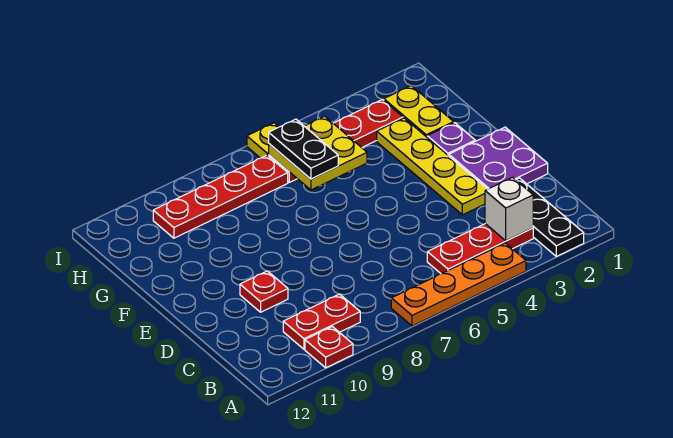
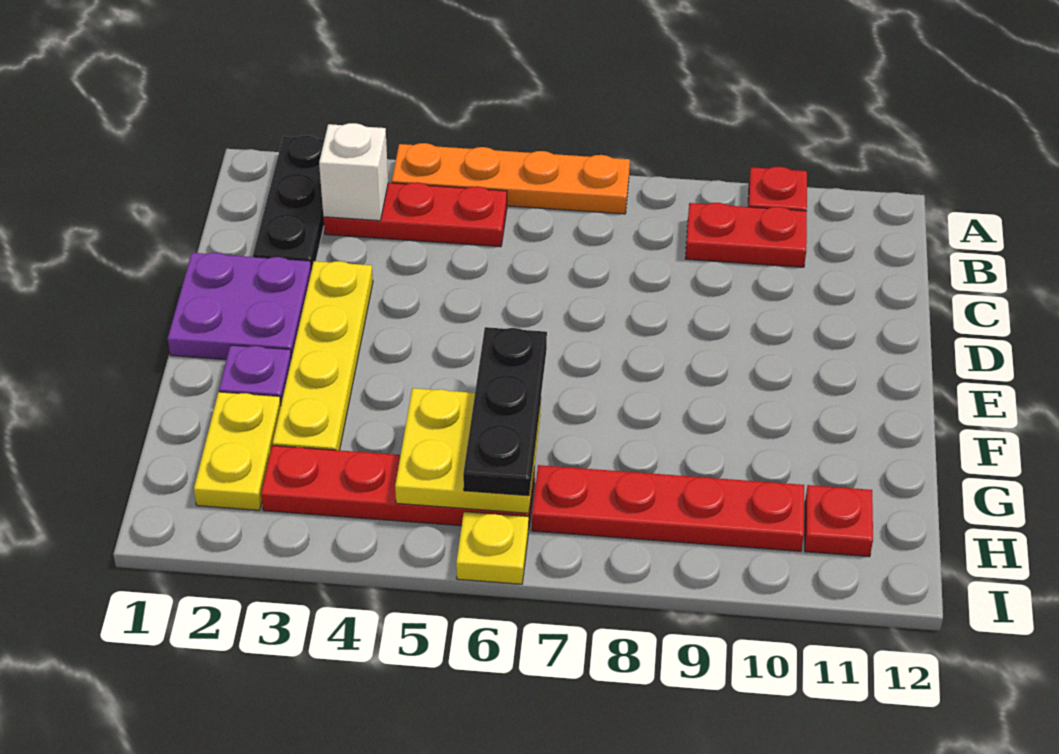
red 1x1 plate [240,271,288,312] -> red 1x1 plate moved to [805,485,873,557]
black 1x2 plate [269,119,338,179] -> black 1x3 plate [463,327,547,496]

